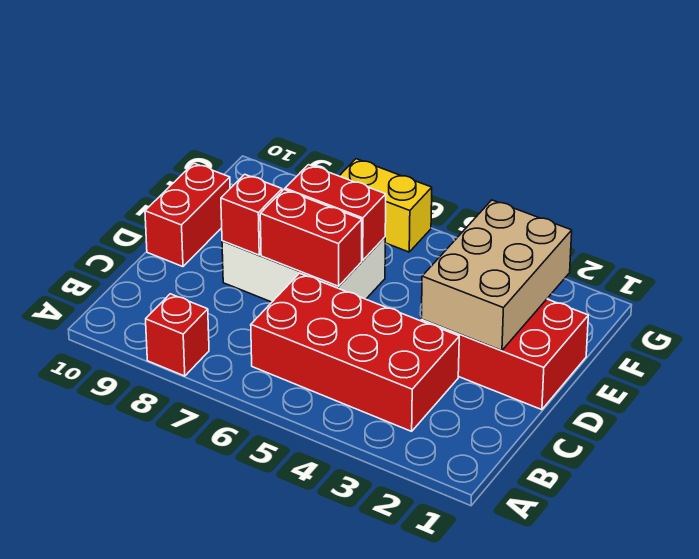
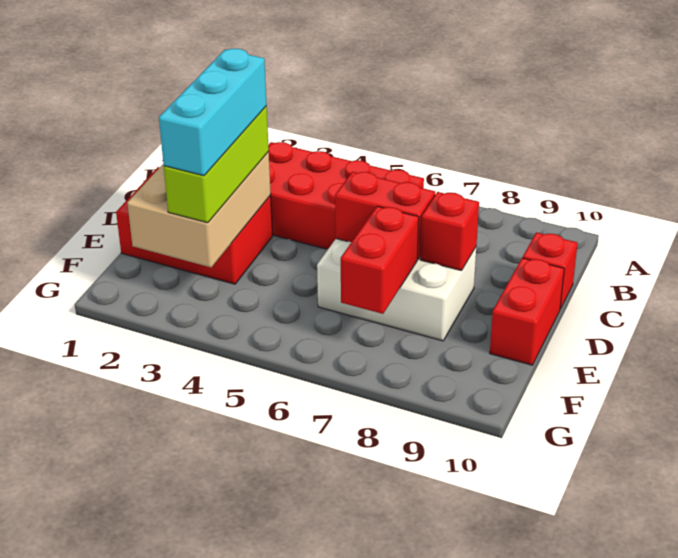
red 1x1 brick [146,294,209,376] -> red 1x1 brick moved to [523,232,578,309]
none -> lime 1x3 brick [164,106,269,223]
none -> cyan 1x3 brick [159,49,267,176]
red 1x2 brick [285,165,386,260] -> red 1x2 brick turned to [341,206,419,314]
yellow 1x2 brick [340,159,432,252] -> none

